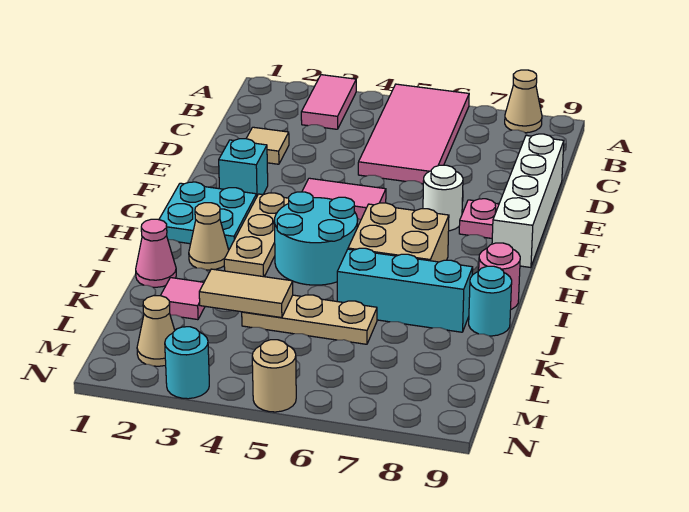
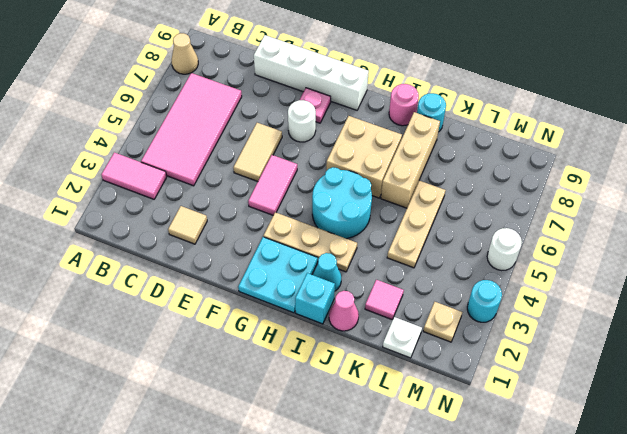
pink 2x4 tile [358,84,469,184] -> pink 2x4 tile turned to [141,73,242,186]
cyan 1x1 brick [219,139,268,196] -> cyan 1x1 brick moved to [295,273,335,324]
tan 1x1 cone [189,203,229,270] -> cyan 1x1 cone [313,253,341,291]
cyan 1x3 brick [337,248,473,332] -> tan 1x3 brick [381,112,440,208]
tan 1x2 tile [199,269,293,318] -> tan 1x2 tile moved to [233,123,282,181]
none -> white 1x1 plate [383,317,422,358]
tan 1x1 cone [137,296,175,366] -> tan 1x1 plate [423,302,462,342]
tan 1x1 round brick [252,340,296,412] -> white 1x1 round brick [487,228,522,271]

